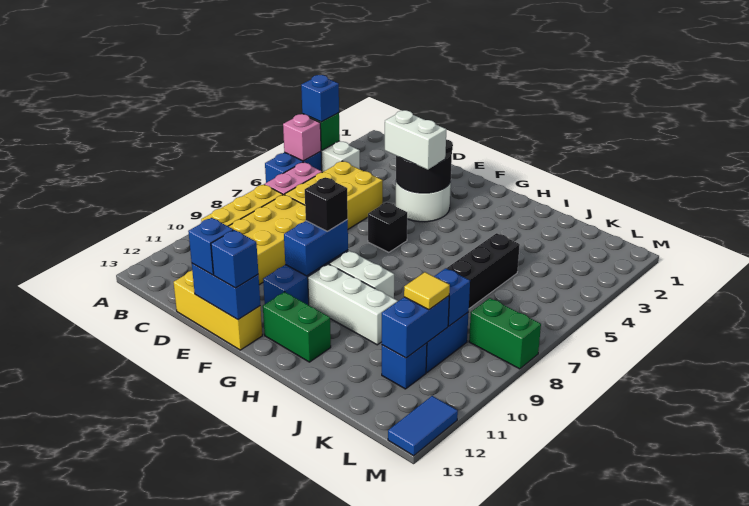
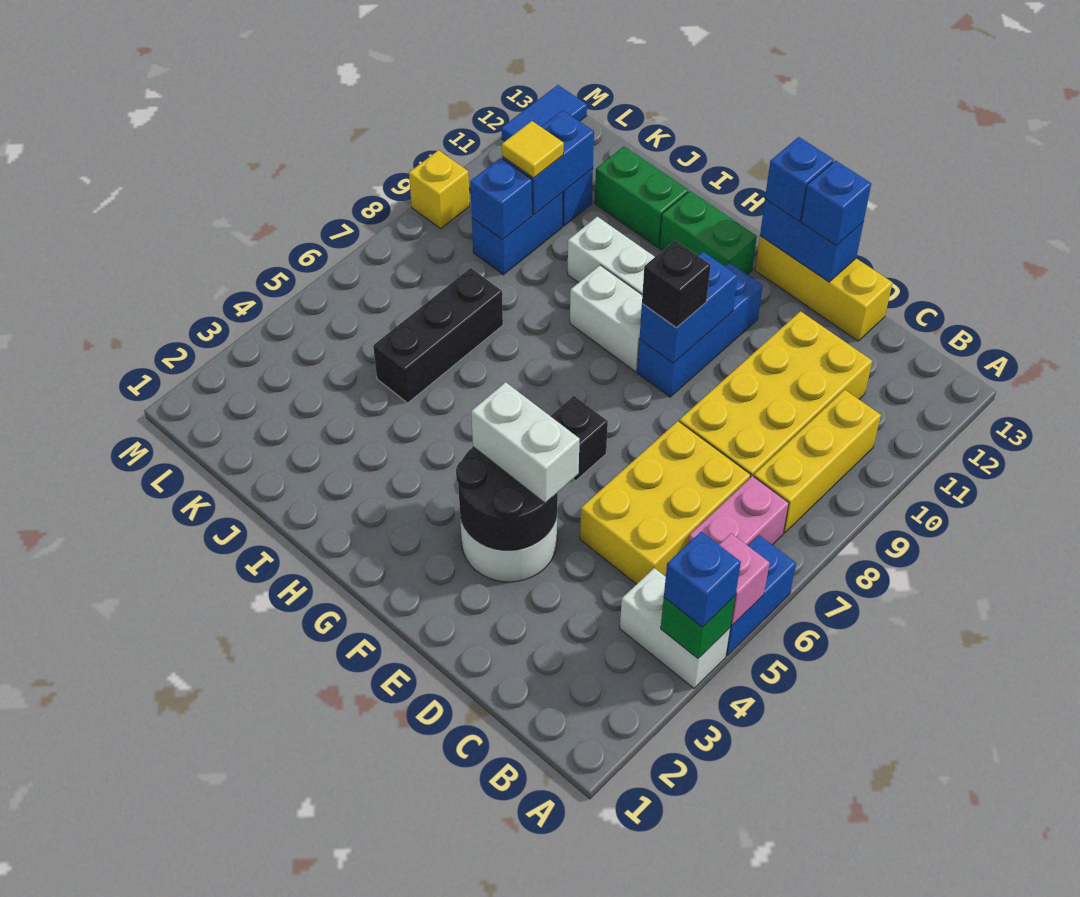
green 1x2 brick [469,298,541,369] -> green 1x2 brick moved to [595,147,688,248]
none -> yellow 1x1 brick [409,150,470,229]

